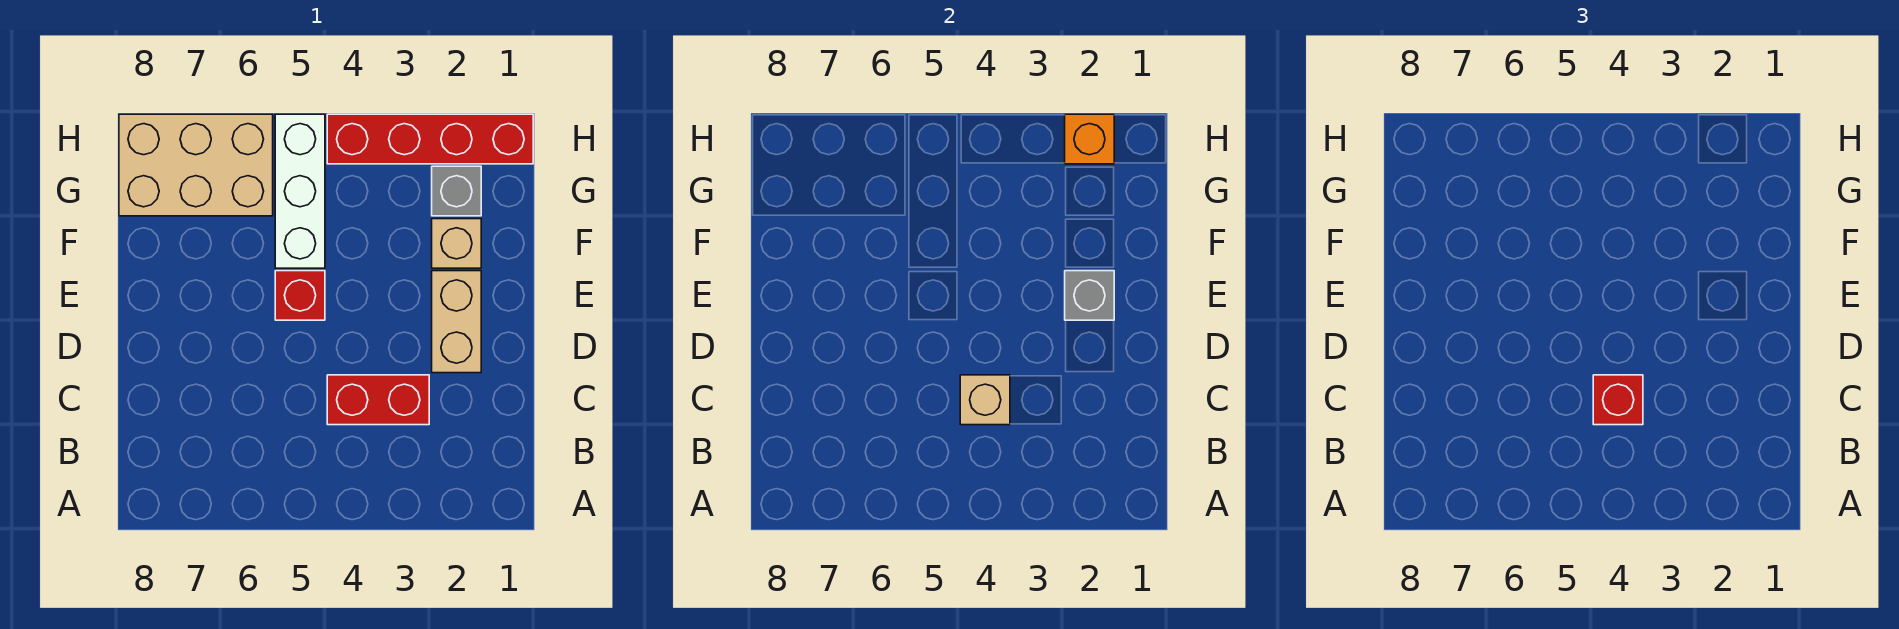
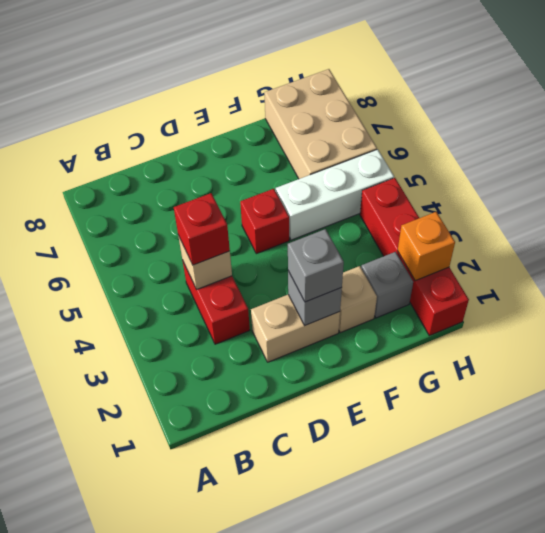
none -> grey 1x1 brick [288,229,344,302]

